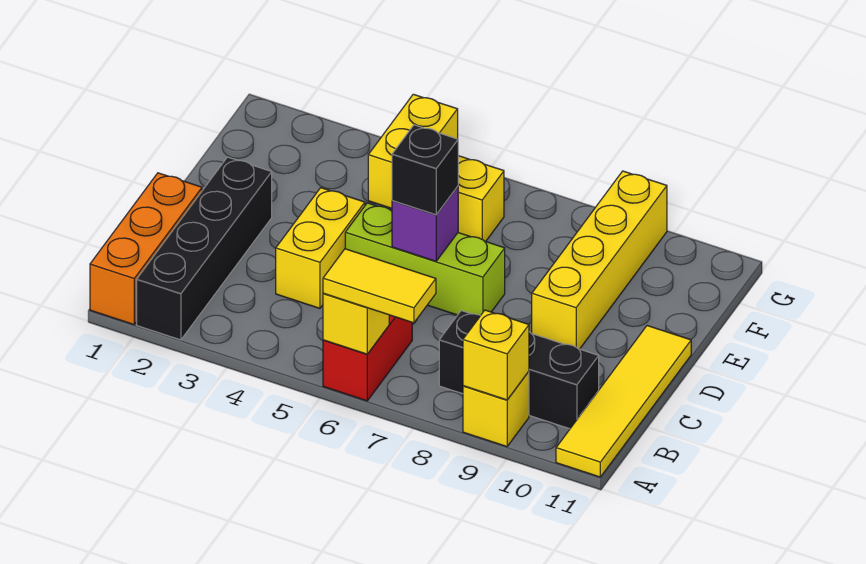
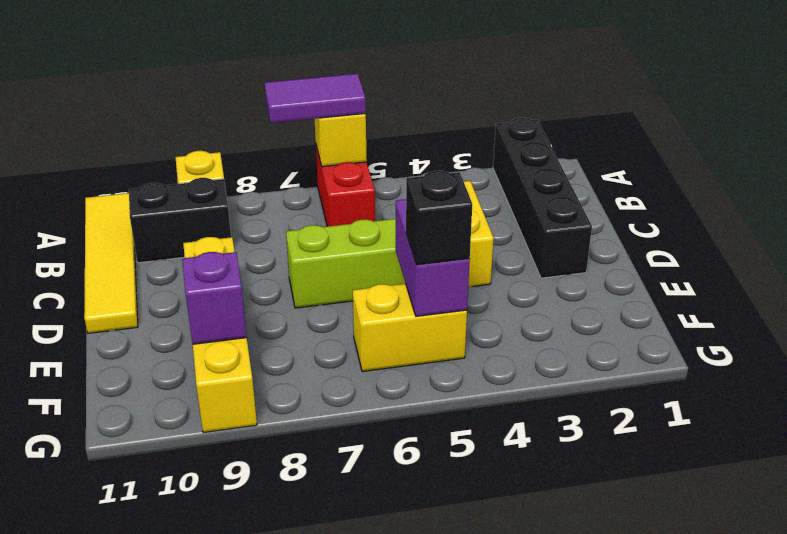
orange 1x3 brick [90,173,202,325] -> none
yellow 1x2 tile [323,249,436,323] -> purple 1x2 tile [265,74,366,123]
yellow 1x1 brick [463,310,529,400] -> none
black 1x3 brick [439,311,599,429] -> black 1x2 brick [129,178,231,263]
purple 1x1 brick [392,186,458,261] -> purple 1x1 brick moved to [182,252,247,344]
black 1x1 brick [392,125,458,215] -> black 1x1 brick moved to [406,171,472,265]
yellow 1x2 brick [368,94,458,209] -> purple 1x2 brick [396,199,470,316]

